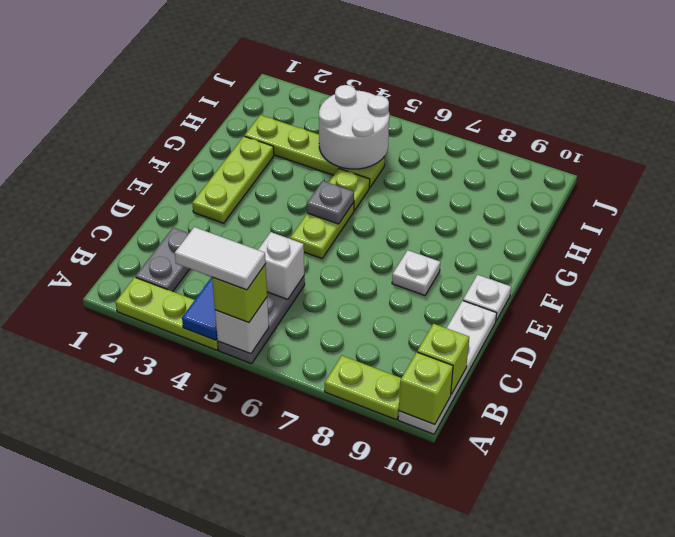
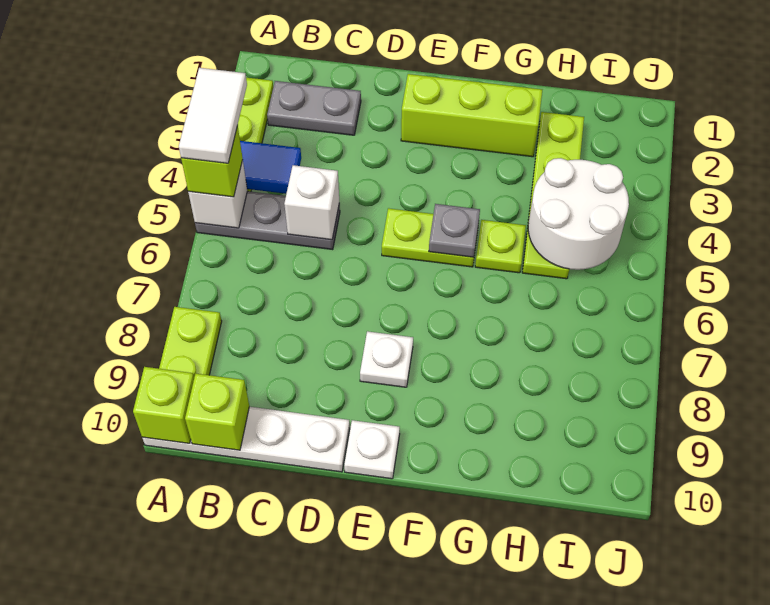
lime 1x3 plate [192,136,274,223] -> lime 1x3 brick [401,74,542,157]

